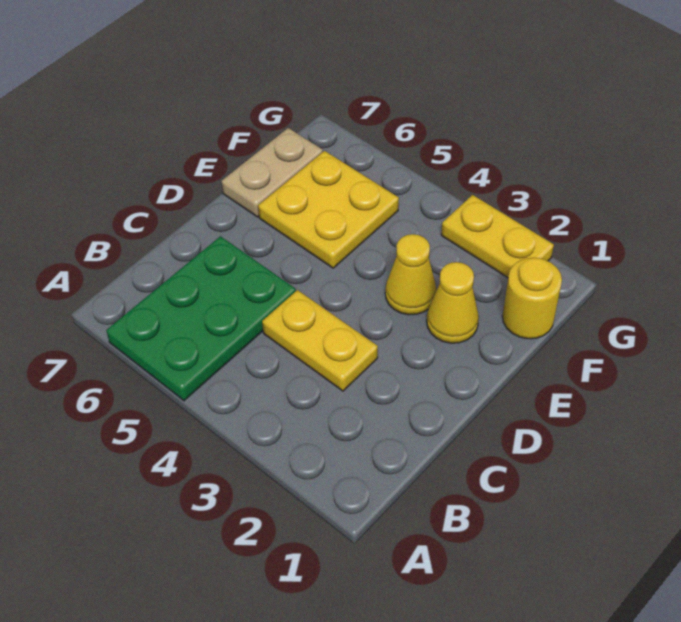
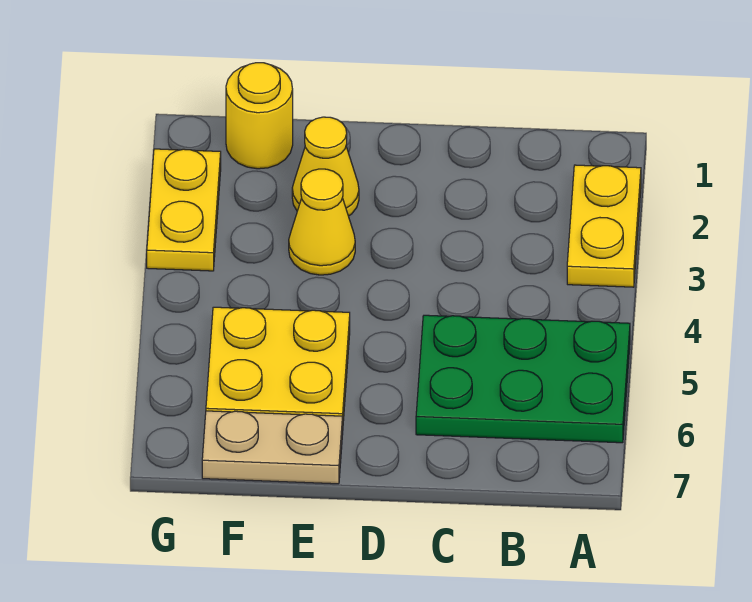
yellow 1x2 plate [262,290,378,391] -> yellow 1x2 plate moved to [567,165,641,287]

